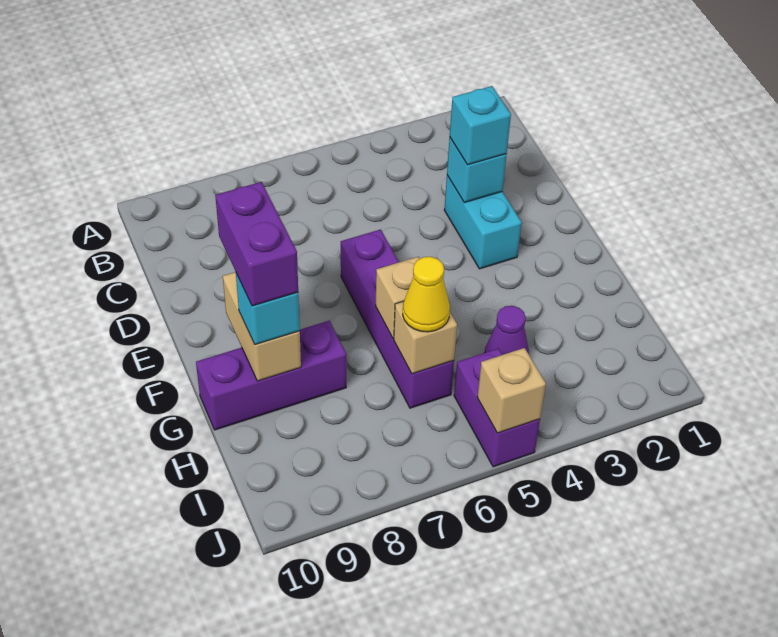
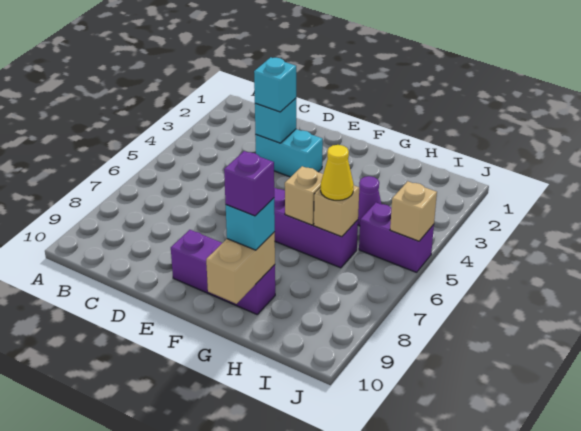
tan 1x2 brick [223,272,301,381] -> tan 1x2 brick turned to [206,232,275,304]
purple 1x2 brick [215,182,298,306] -> purple 1x1 brick [224,151,274,216]
purple 1x3 brick [196,321,346,430] -> purple 1x3 brick turned to [171,230,275,314]

